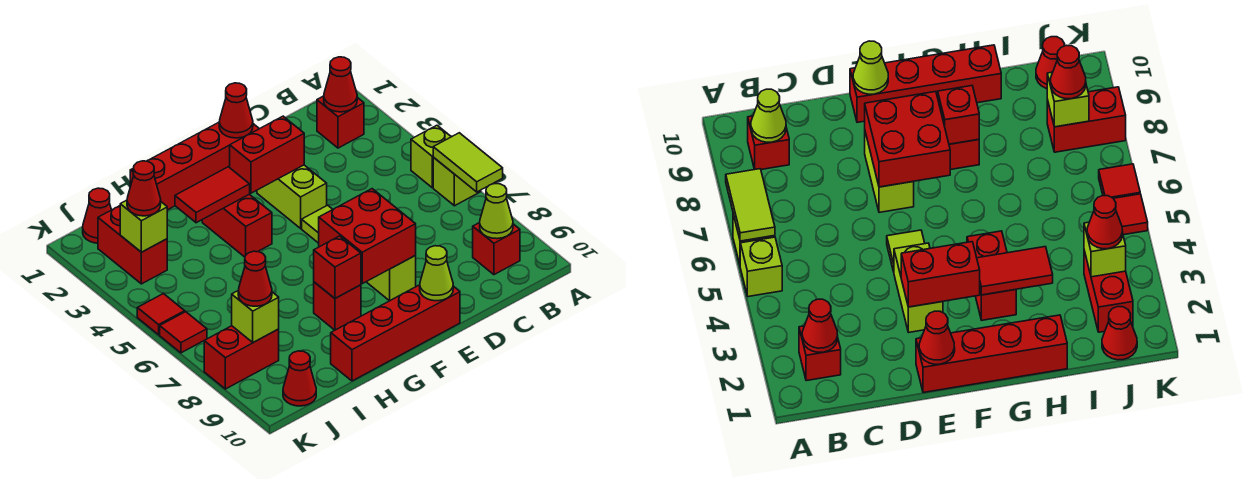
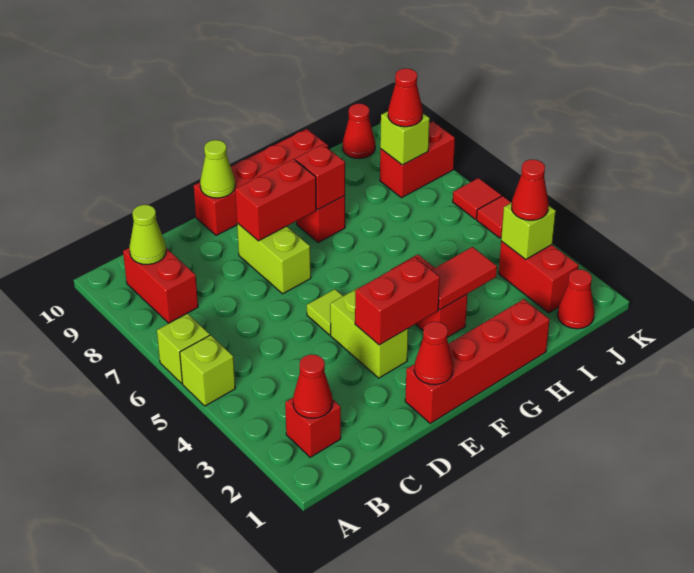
lime 1x2 tile [433,133,503,192] -> none
red 1x1 brick [473,223,520,275] -> red 1x2 brick [123,248,198,323]
red 2x2 brick [319,189,416,284] -> red 1x2 brick [235,159,316,241]

